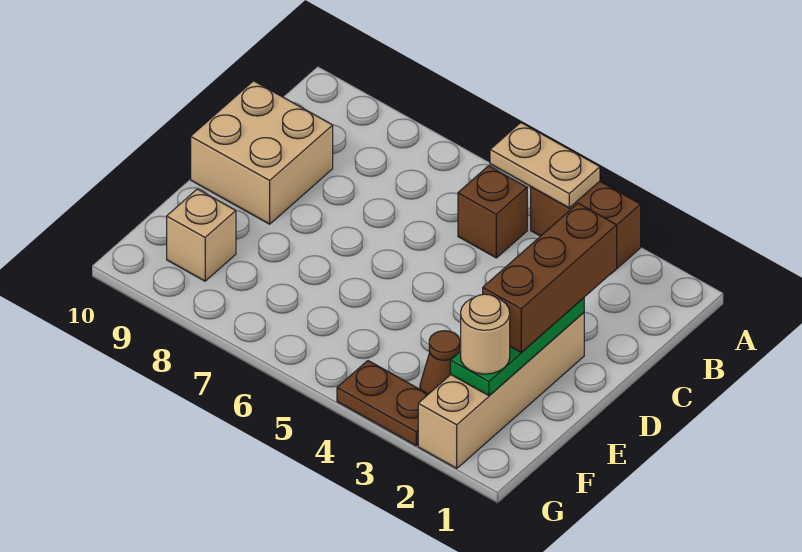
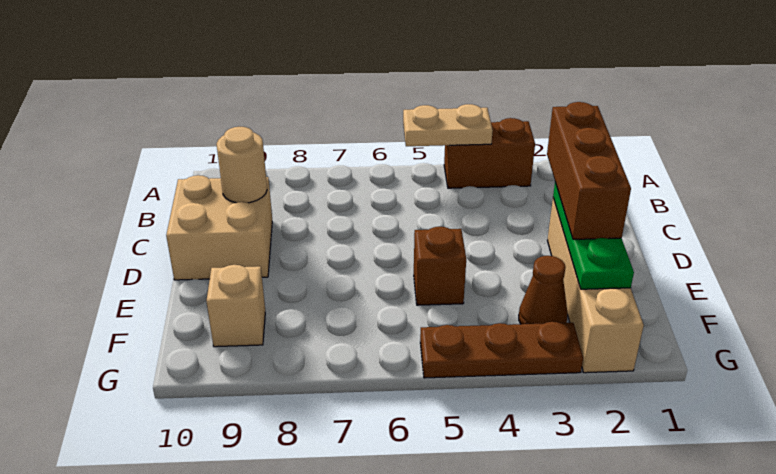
brown 1x1 brick [458,166,527,258] -> brown 1x1 brick moved to [414,227,466,305]
tan 1x1 round brick [461,294,510,374] -> tan 1x1 round brick moved to [217,127,267,203]
brown 1x2 plate [337,361,428,446] -> brown 1x3 plate [420,322,583,378]

